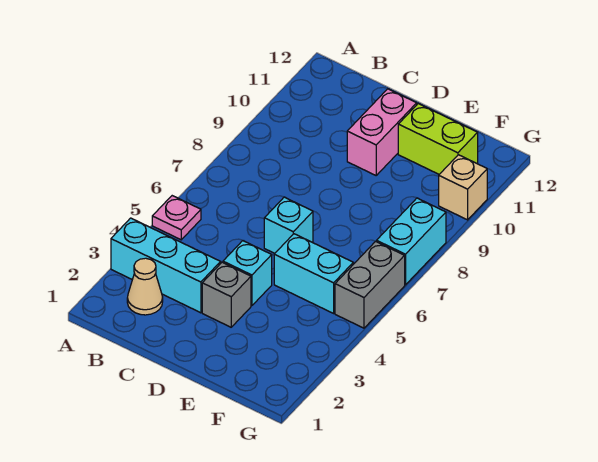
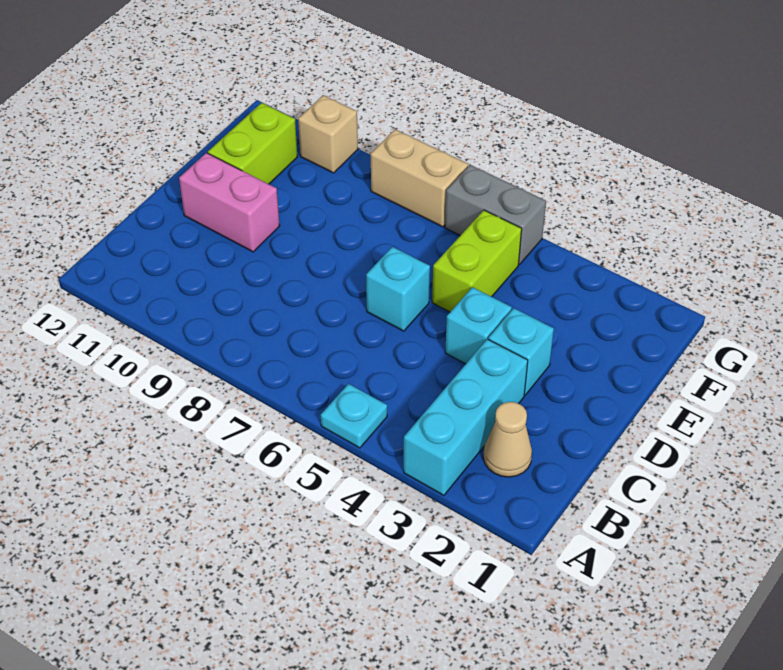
pink 1x1 plate [152,196,201,240] -> cyan 1x1 plate [321,384,387,448]
grey 1x1 brick [202,262,251,327] -> cyan 1x1 brick [488,308,554,395]
cyan 1x2 brick [274,234,353,313] -> lime 1x2 brick [432,210,522,312]
cyan 1x2 brick [376,198,446,285] -> tan 1x2 brick [371,129,468,227]

